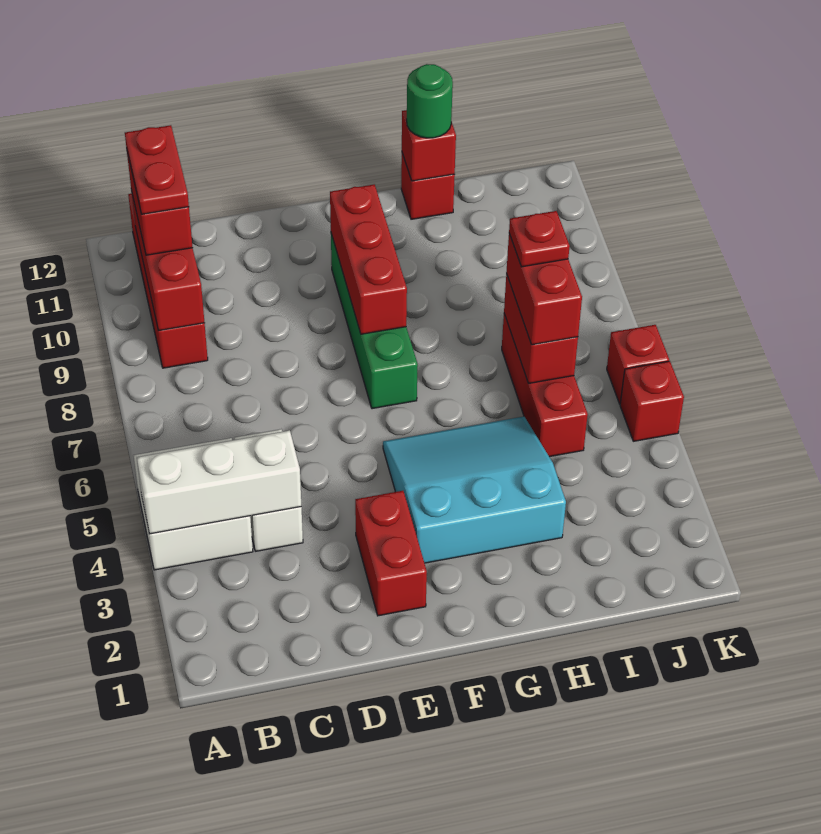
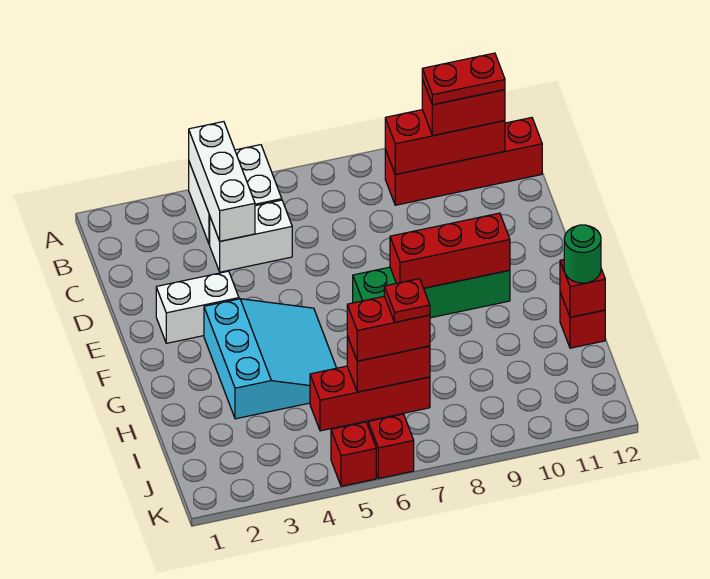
red 1x2 brick [355,491,427,616] -> white 1x2 brick [156,271,239,343]

